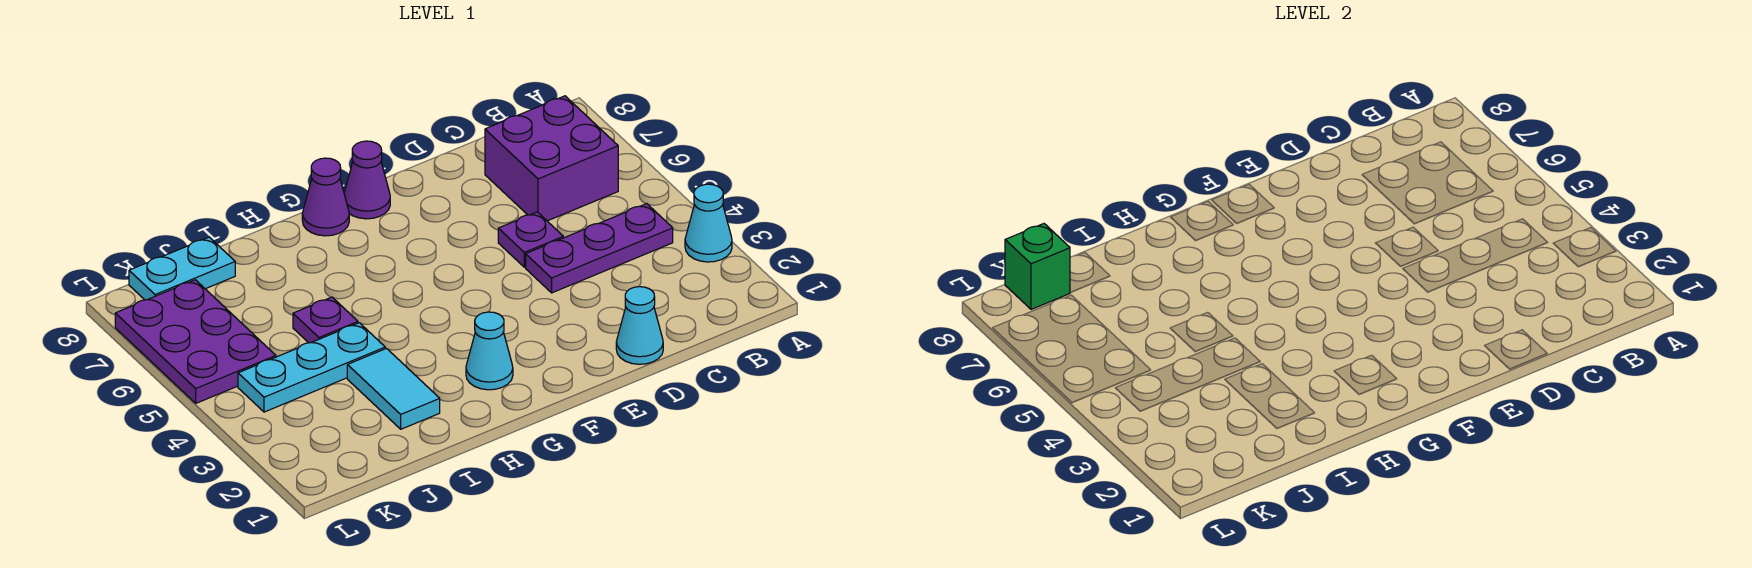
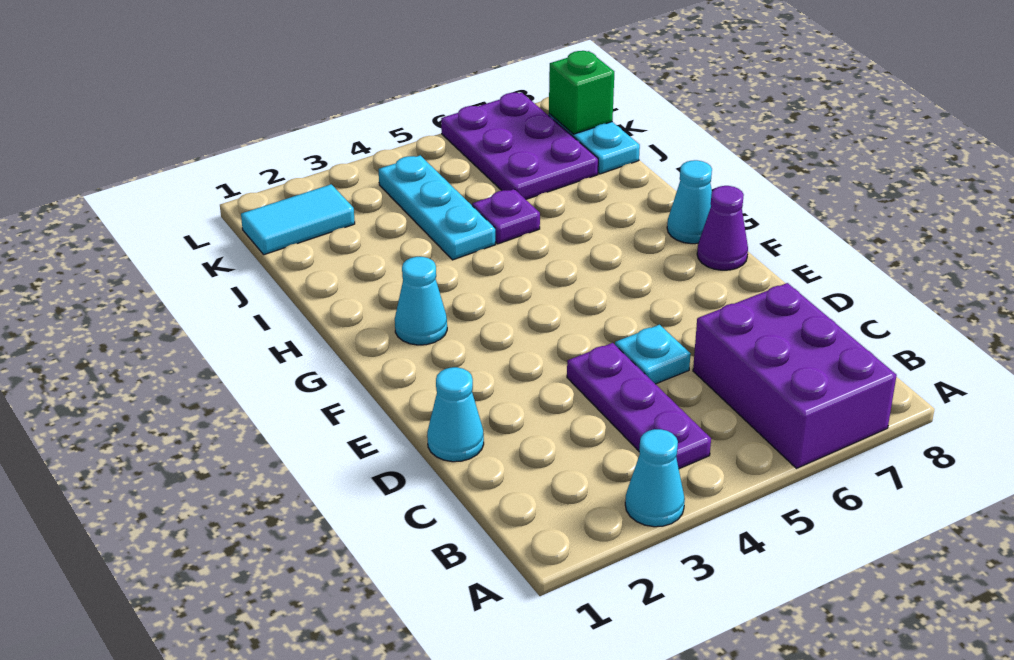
purple 2x2 brick [485,96,618,221] -> purple 2x3 brick [693,283,897,468]
purple 1x1 plate [498,212,563,267] -> cyan 1x1 plate [615,325,690,384]
purple 1x1 cone [302,158,349,236] -> cyan 1x1 cone [667,160,712,244]
cyan 1x2 tile [347,348,440,429] -> cyan 1x2 tile moved to [241,184,355,255]
purple 2x3 plate [115,280,276,403] -> purple 2x3 plate turned to [441,93,598,199]

